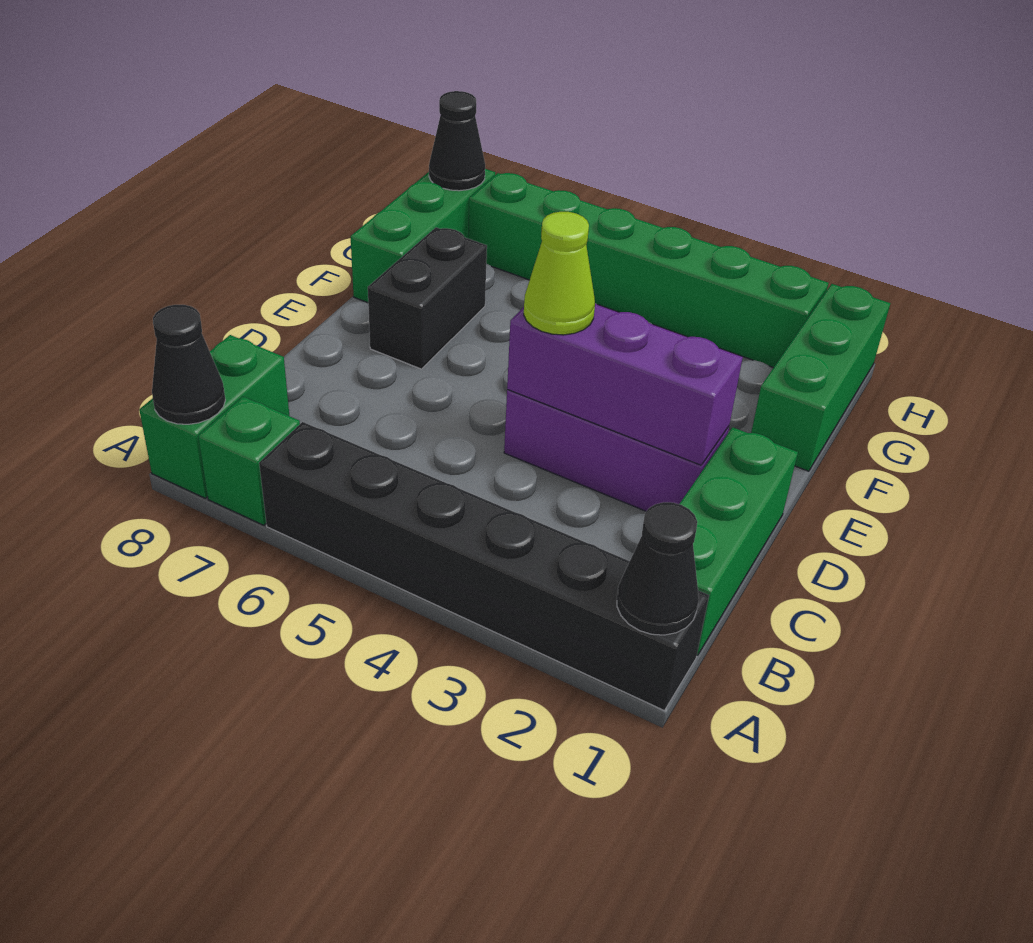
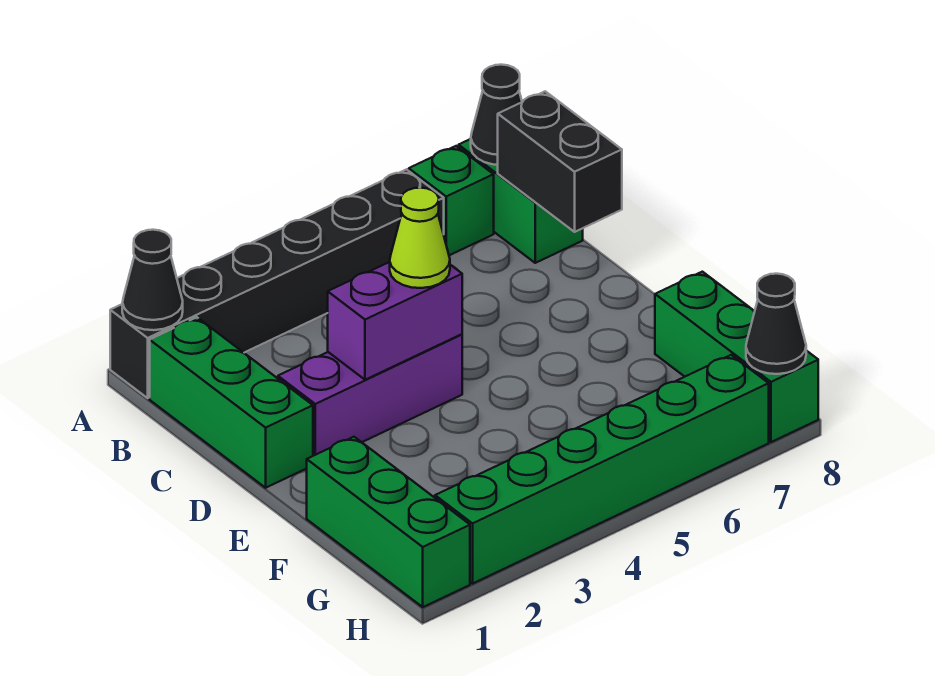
purple 1x3 brick [507,304,743,465] -> purple 1x2 brick [328,262,462,380]
black 1x2 brick [368,227,487,369] -> black 1x2 brick moved to [498,91,622,232]

